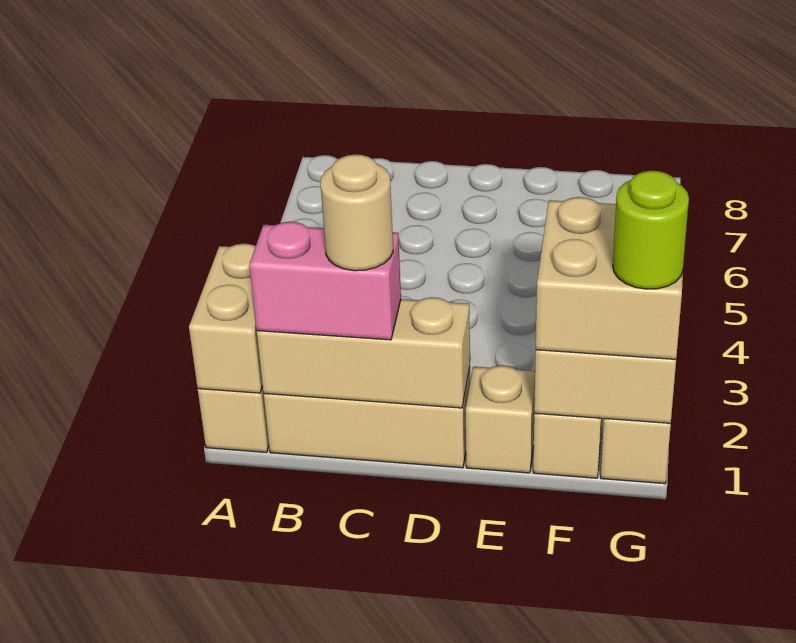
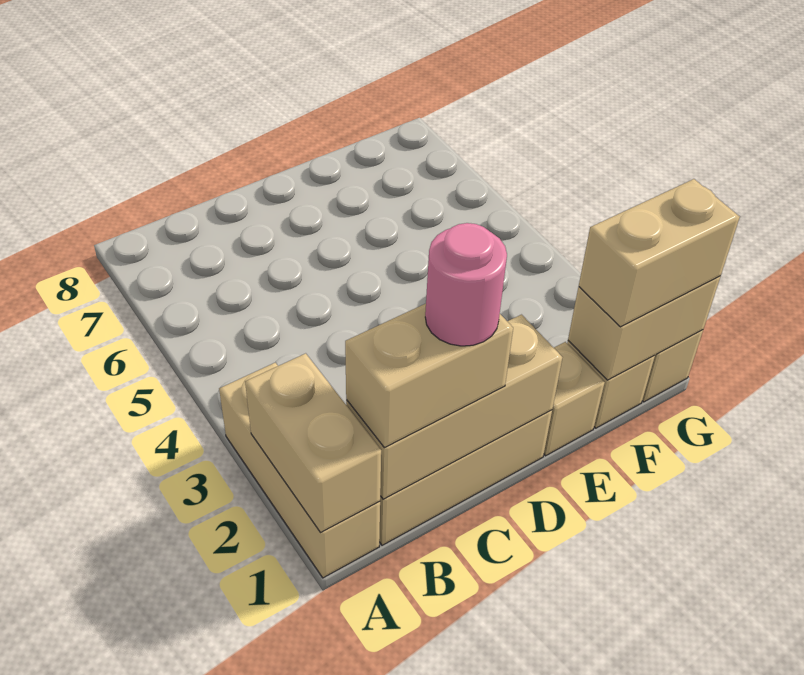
pink 1x2 brick [249,222,401,340] -> tan 1x2 brick [345,304,513,448]
tan 1x1 round brick [321,154,393,271] -> pink 1x1 round brick [425,223,507,346]
tan 2x2 brick [536,197,683,359] -> tan 1x2 brick [579,179,740,327]
lime 1x1 round brick [613,171,689,289] -> none

